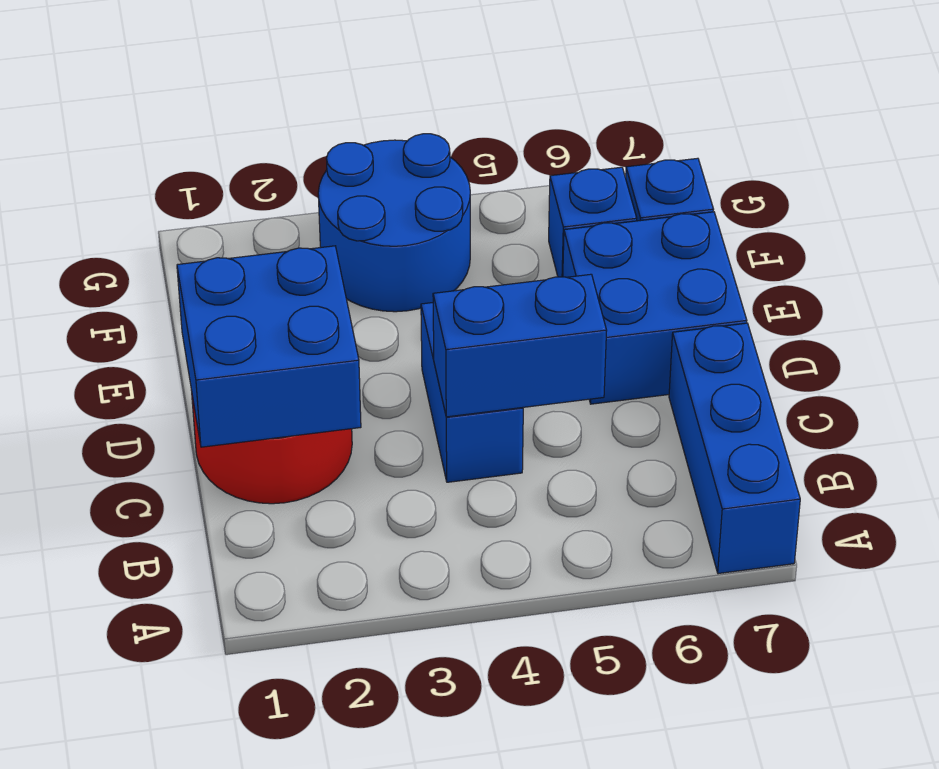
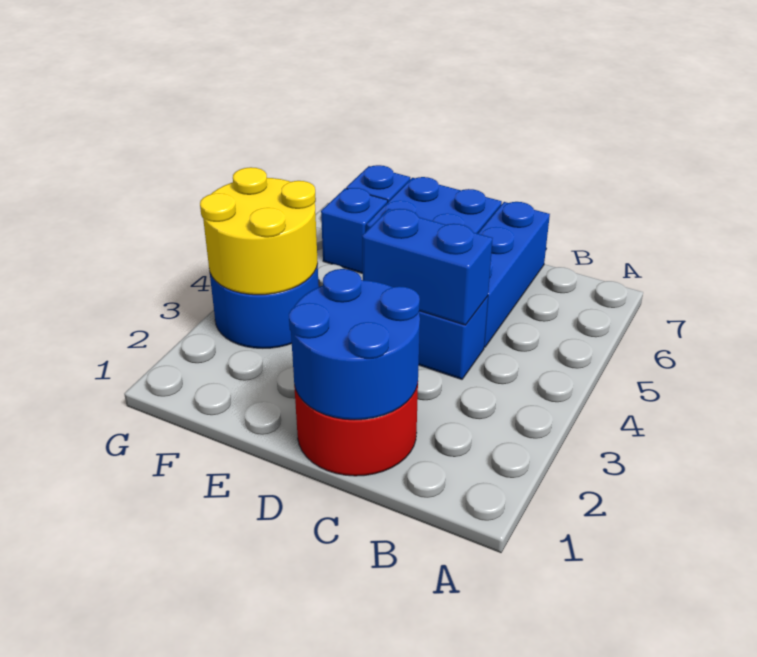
blue 1x3 brick [669,323,800,574] -> blue 1x3 brick turned to [478,202,550,347]
blue 2x2 brick [177,246,361,447] -> blue 2x2 round brick [289,269,420,420]
blue 1x2 brick [433,274,607,417] -> blue 1x2 brick turned to [362,209,493,325]
none -> yellow 2x2 round brick [200,167,318,295]

